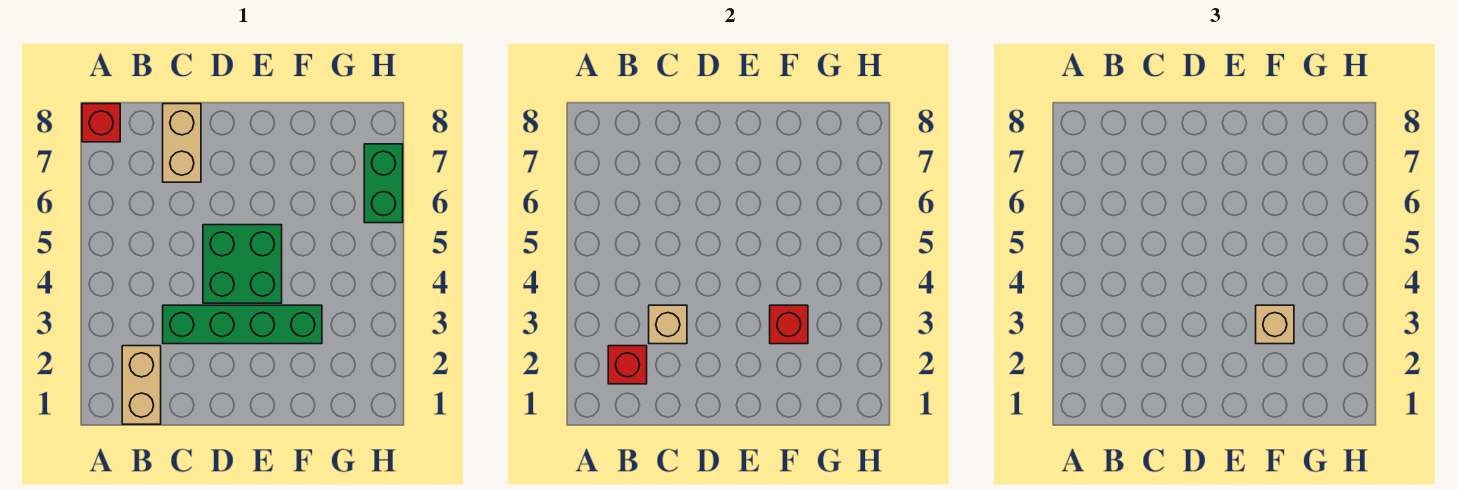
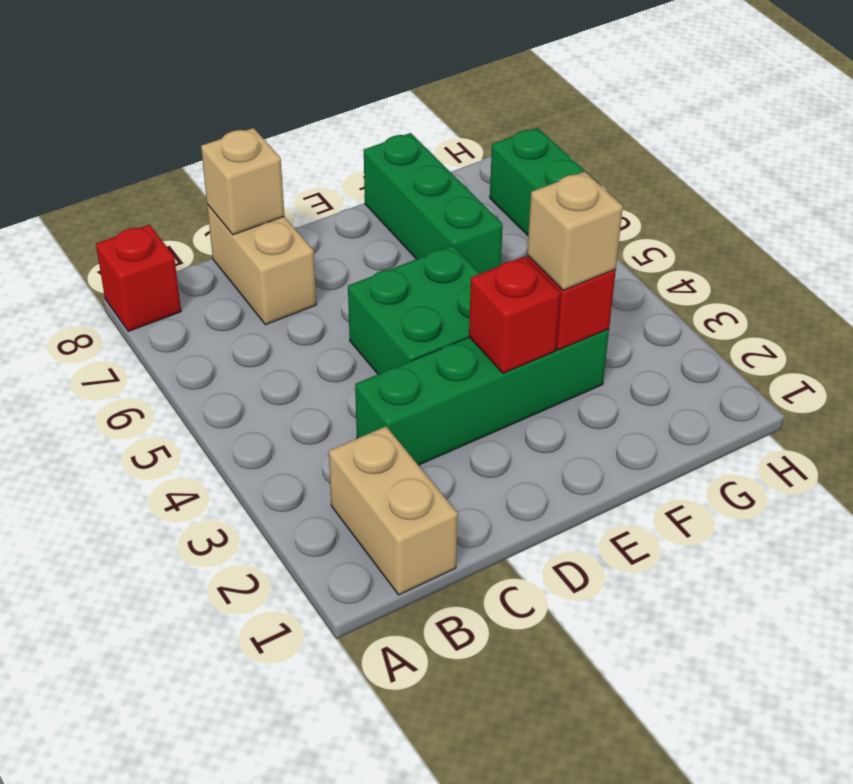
red 1x1 brick [608,346,647,384] -> red 1x1 brick moved to [469,257,560,373]
tan 1x1 brick [649,305,687,344] -> tan 1x1 brick moved to [201,128,284,235]
none -> green 1x3 brick [364,133,503,274]

